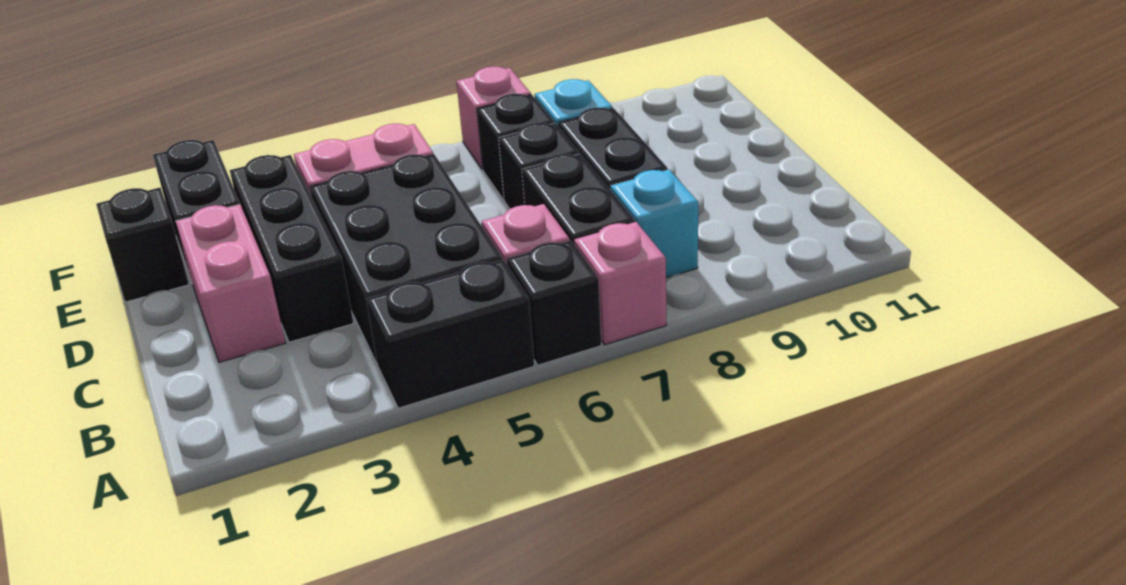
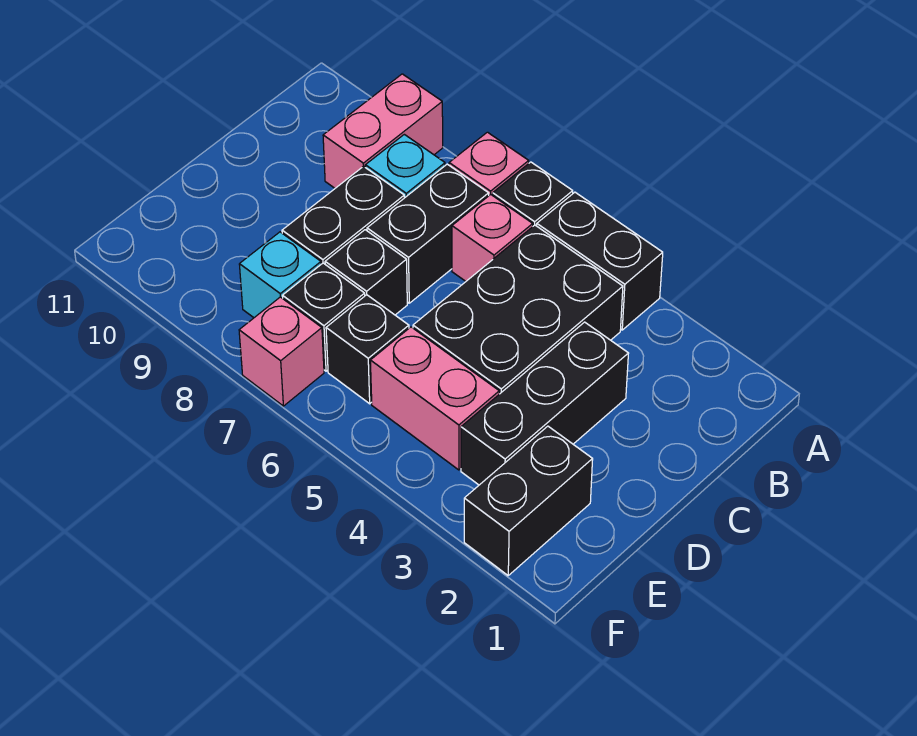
pink 1x2 brick [176,204,285,362] -> pink 1x2 brick moved to [323,74,443,188]
black 1x1 brick [96,188,189,302] -> black 1x1 brick moved to [326,295,409,404]

